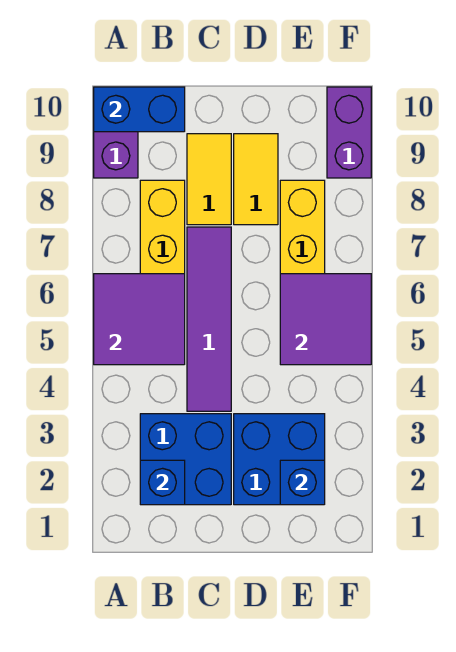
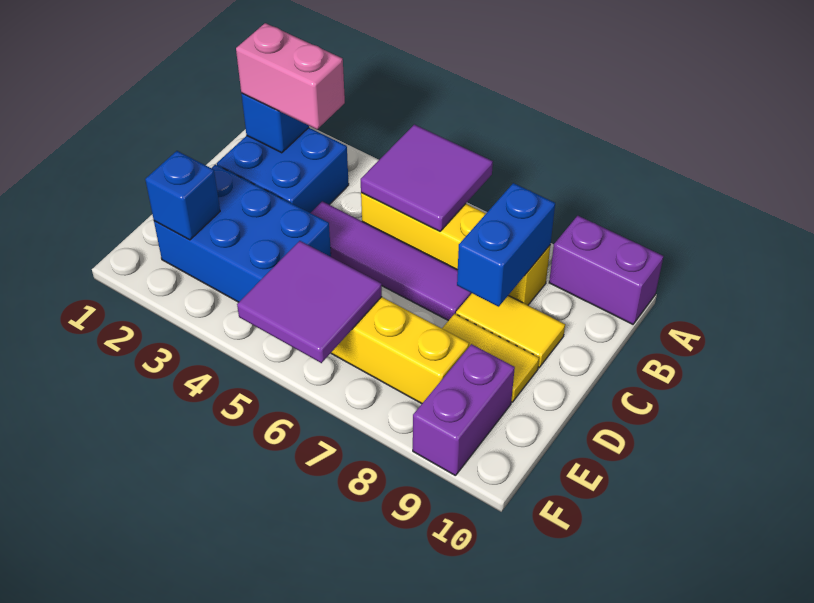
blue 1x2 brick [94,87,185,132] -> blue 1x2 brick moved to [457,183,555,307]
none -> pink 1x2 brick [236,23,345,129]
blue 2x2 brick [234,414,325,505] -> blue 2x3 brick [154,165,331,302]
purple 1x2 brick [327,87,371,178] -> purple 1x2 brick turned to [413,344,515,476]

